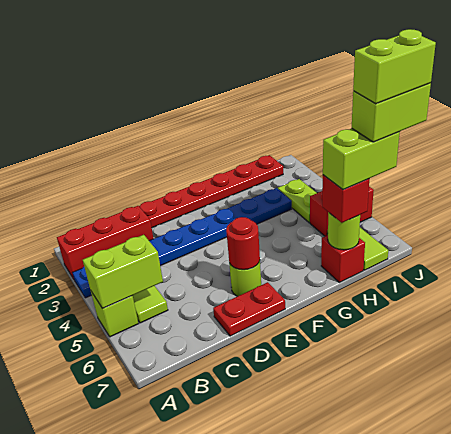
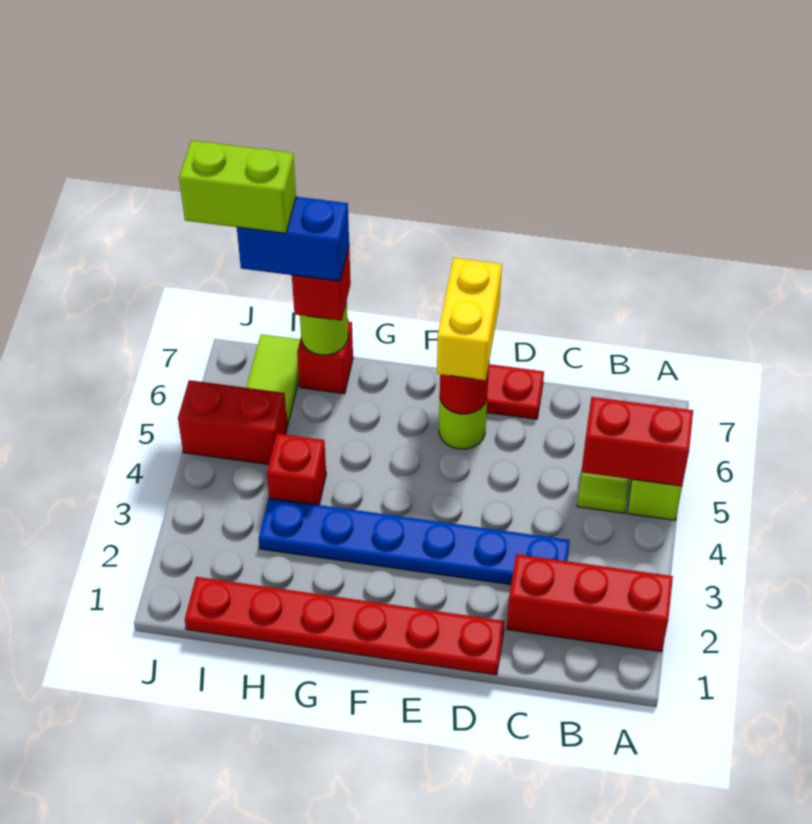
blue 1x8 plate [72,188,292,298] -> blue 1x6 plate [259,498,570,585]
lime 1x2 brick [83,235,163,309] -> red 1x2 brick [581,397,693,486]
none -> yellow 1x2 brick [437,258,502,380]
none -> red 1x1 brick [267,434,326,505]
lime 1x2 brick [323,129,400,190] -> blue 1x2 brick [237,197,349,281]
lime 1x2 plate [278,179,316,223] -> none
lime 1x2 brick [353,29,436,104] -> none

